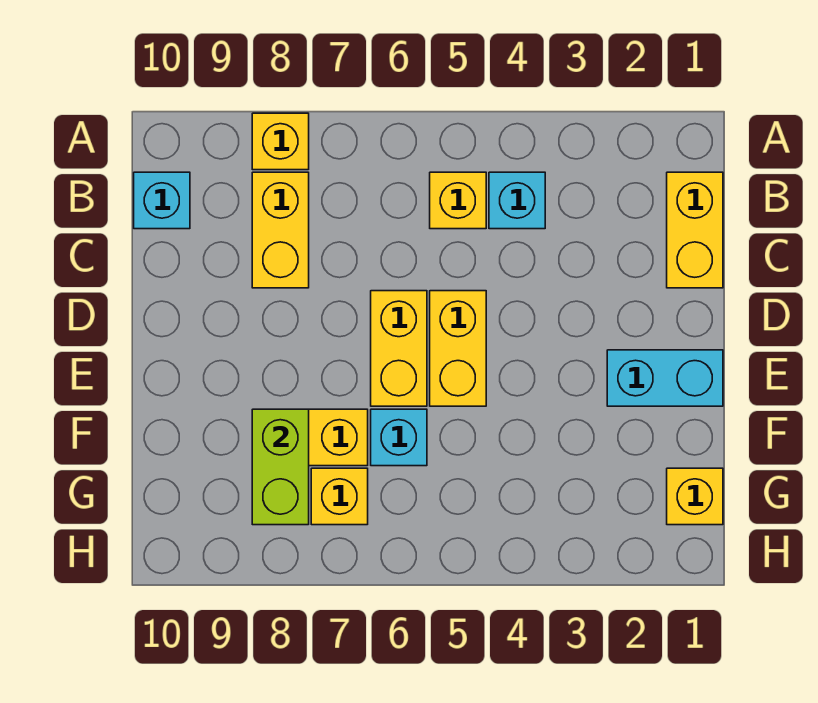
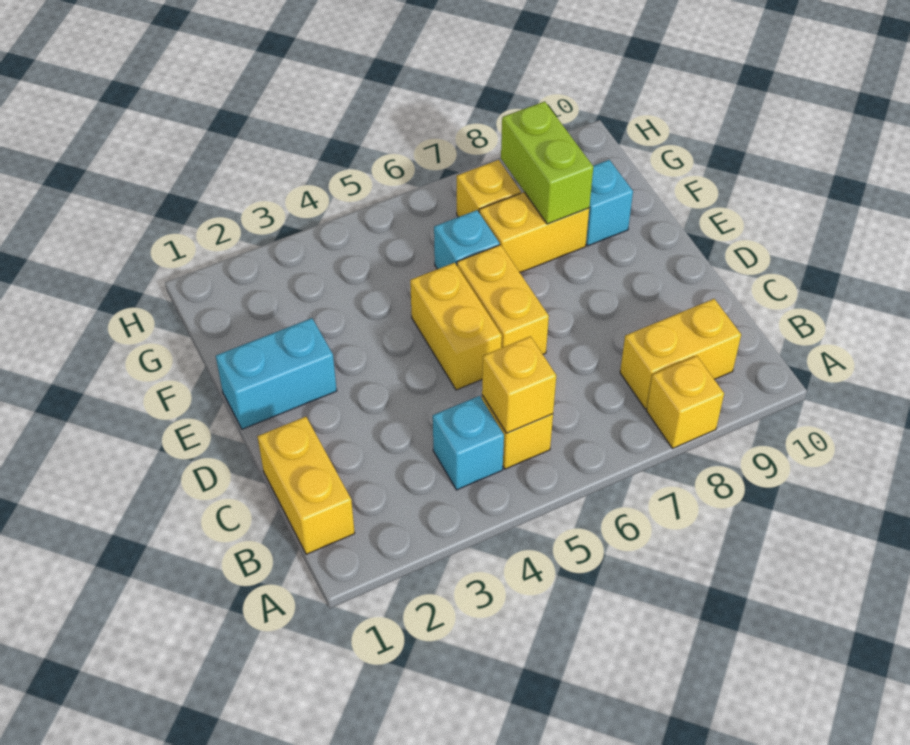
yellow 1x2 brick [252,172,309,288] -> yellow 1x2 brick turned to [620,299,741,409]
cyan 1x1 brick [134,172,190,229] -> cyan 1x1 brick moved to [586,160,633,246]
yellow 1x1 brick [667,468,723,525] -> yellow 1x1 brick moved to [482,336,556,433]

